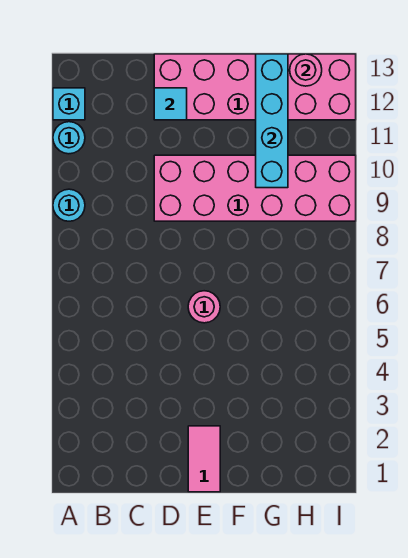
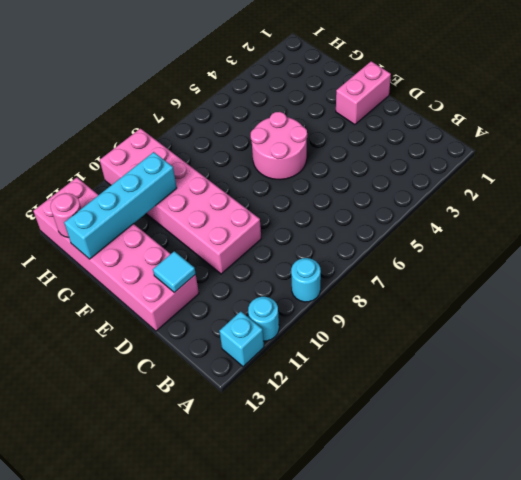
pink 1x2 tile [188,426,220,492] -> pink 1x2 brick [336,61,391,125]
pink 1x1 round brick [188,291,220,323] -> pink 2x2 round brick [251,112,307,180]

